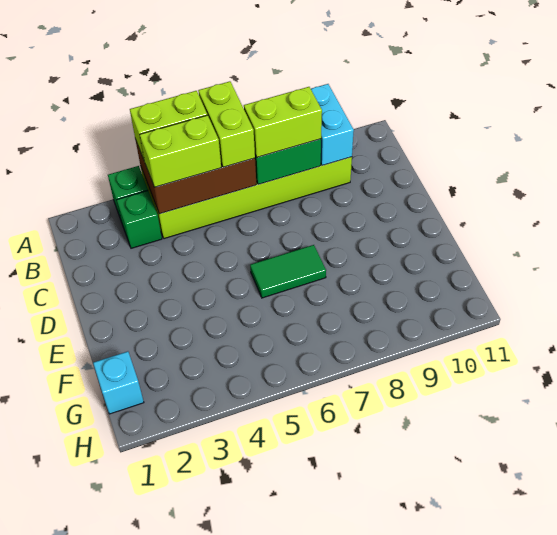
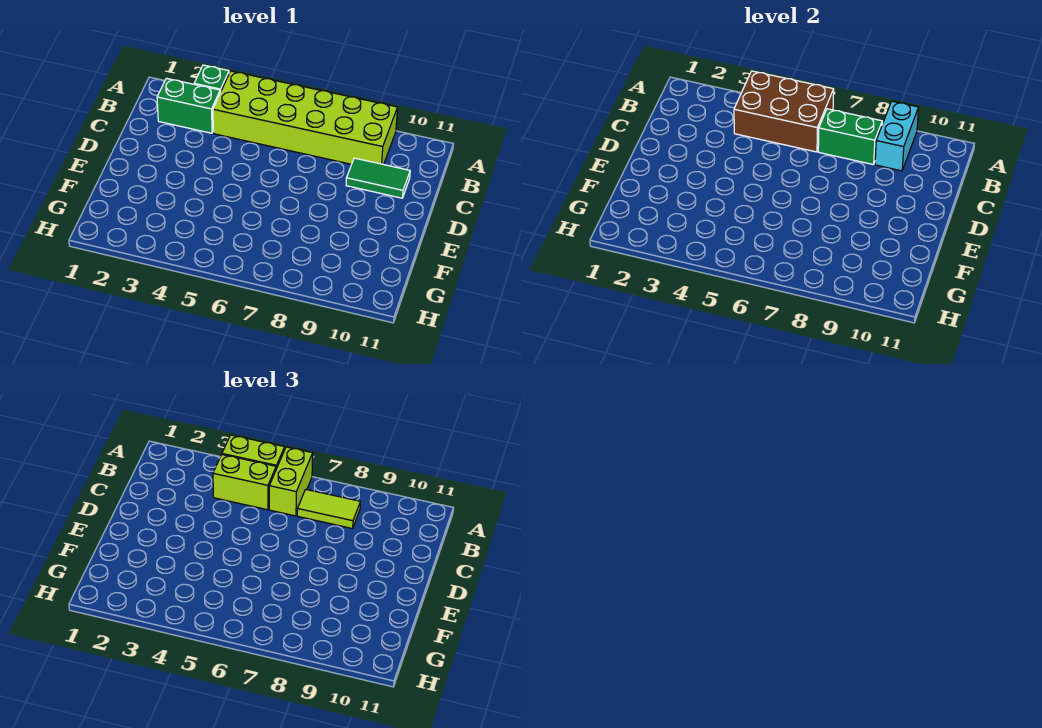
green 1x1 brick [117,191,162,248] -> green 1x2 brick [157,78,220,133]
lime 1x2 brick [244,87,322,157] -> lime 1x2 tile [297,490,360,529]
green 1x2 tile [250,245,326,298] -> green 1x2 tile moved to [346,158,410,198]
cyan 1x1 brick [93,351,144,414] -> none

